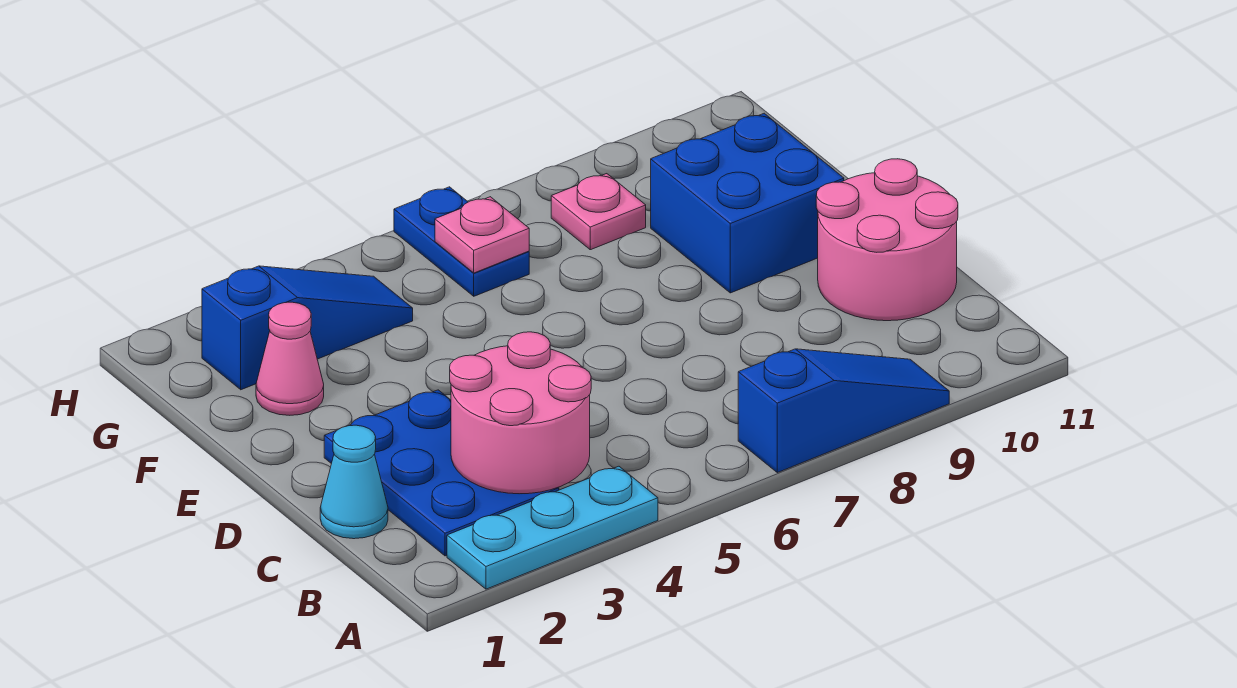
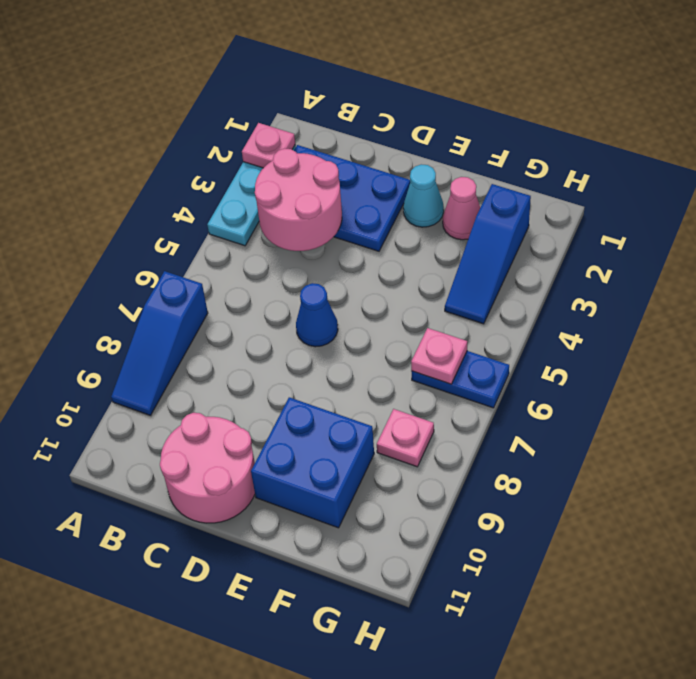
none -> pink 1x1 plate [242,123,295,168]
cyan 1x1 cone [320,425,388,539] -> cyan 1x1 cone moved to [403,164,444,227]
none -> blue 1x1 cone [296,283,338,347]

